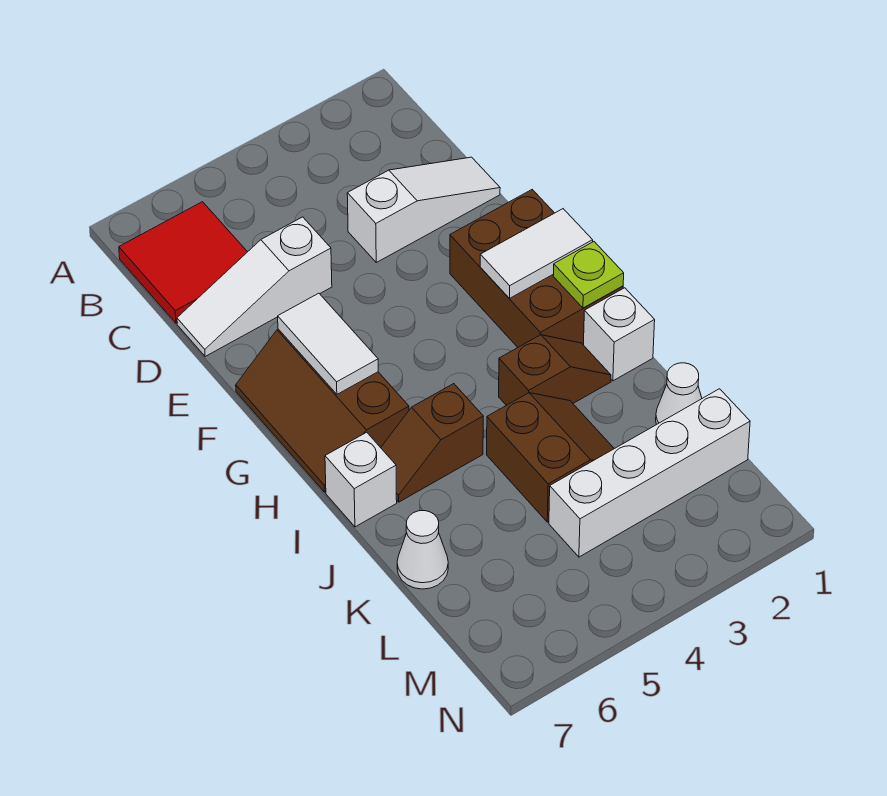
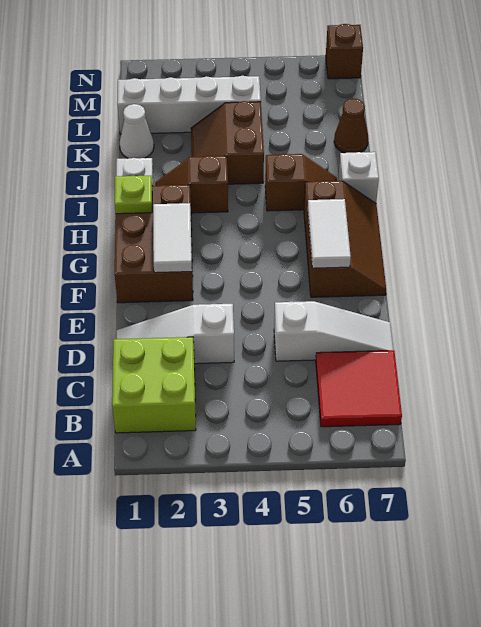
none -> lime 2x2 brick [112,337,196,433]
white 1x2 tile [480,209,593,298] -> white 1x2 tile turned to [153,203,192,273]
white 1x1 cone [397,511,448,589] -> brown 1x1 cone [334,99,368,153]
none -> brown 1x1 brick [326,24,363,79]

